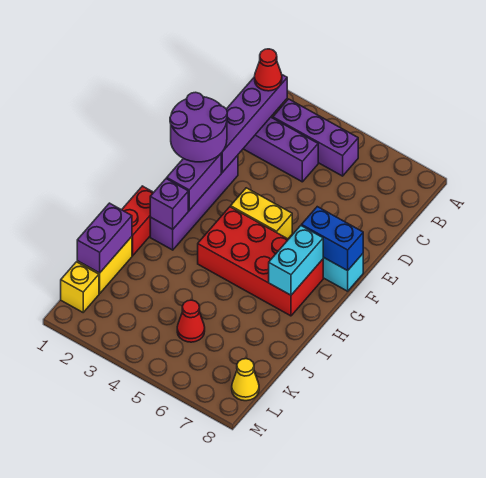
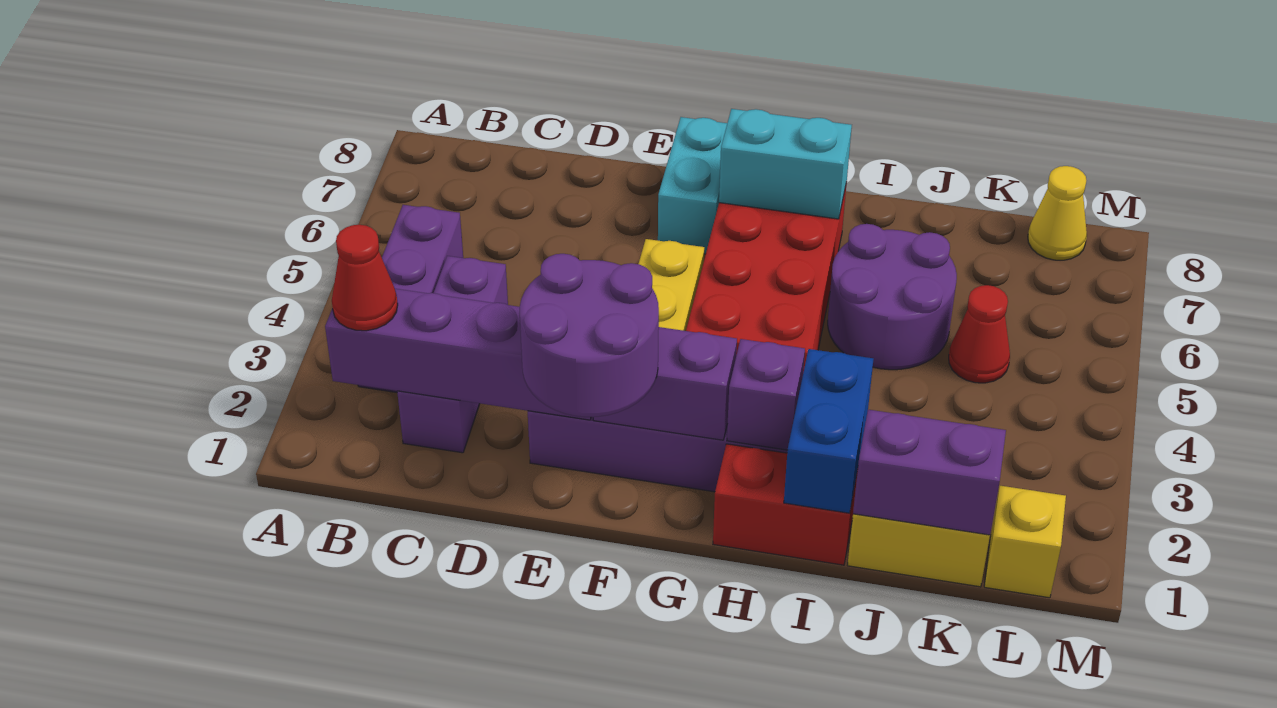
blue 1x2 brick [302,207,363,271] -> blue 1x2 brick moved to [784,349,873,513]
none -> purple 2x2 round brick [828,224,957,370]

